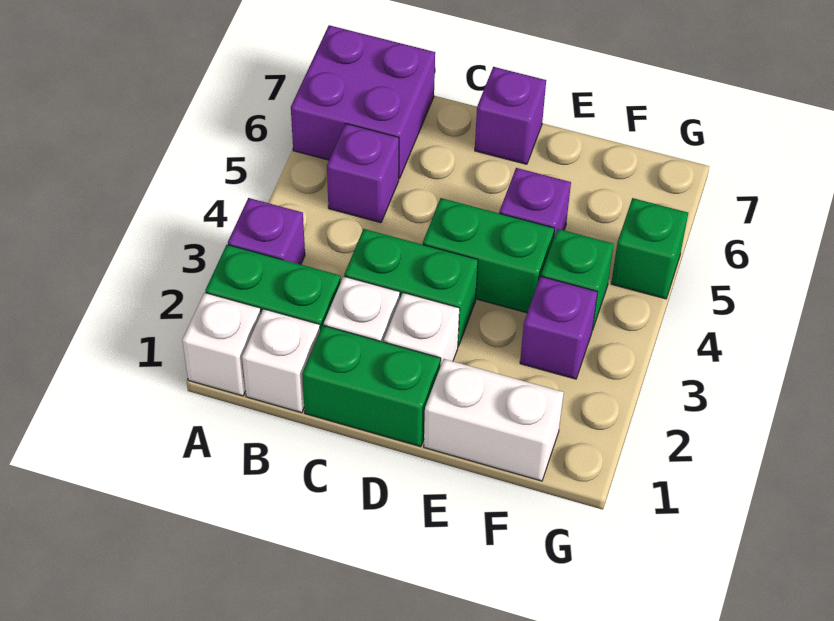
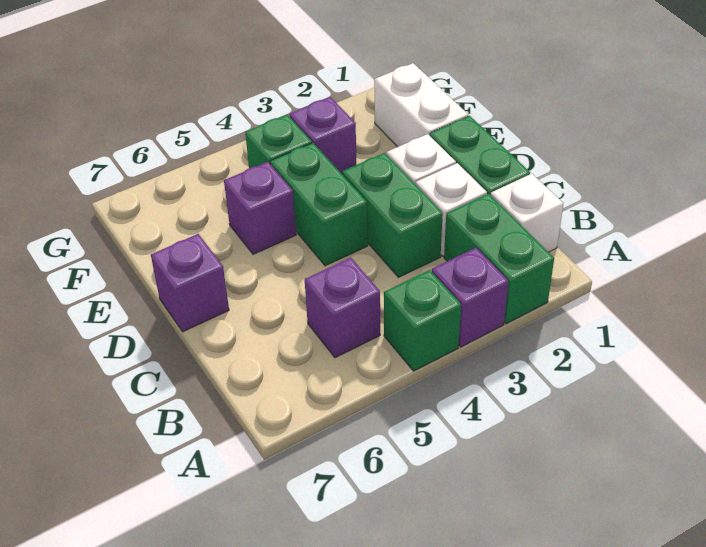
white 1x1 brick [182,293,261,396] -> none
purple 2x2 brick [291,25,435,179] -> none
green 1x1 brick [611,198,688,299] -> green 1x1 brick moved to [384,270,461,371]

